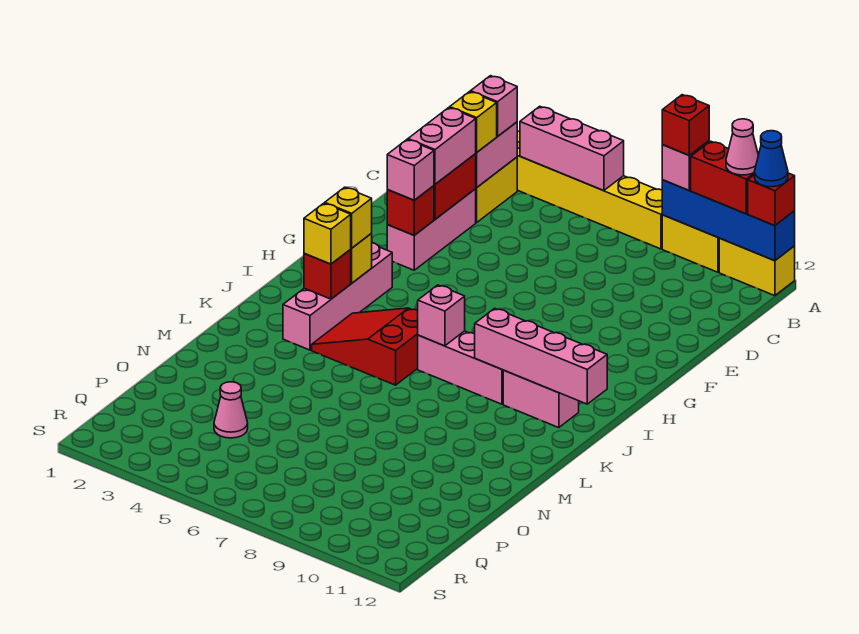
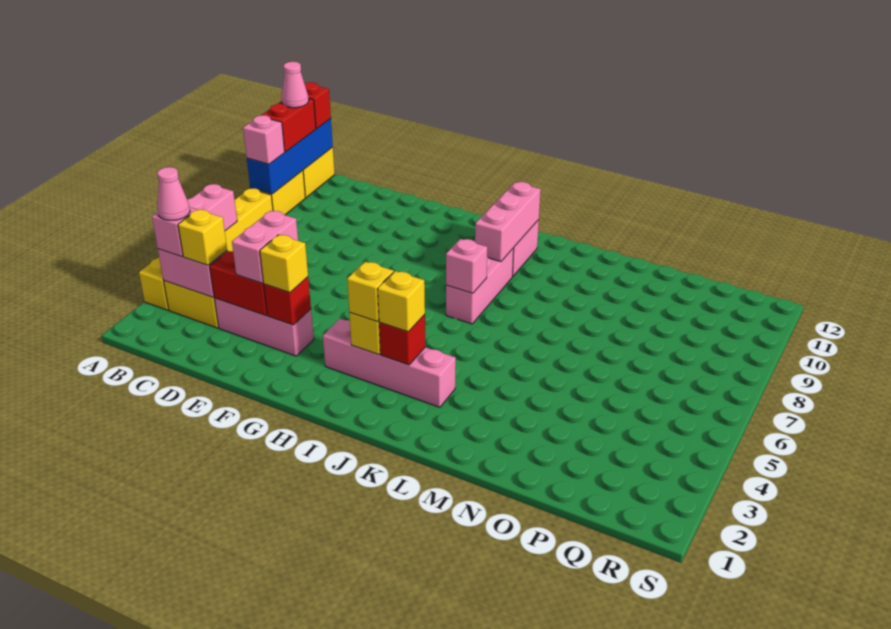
red 1x1 brick [662,95,709,155] -> none
blue 1x1 cone [754,131,788,187] -> none
pink 1x2 brick [408,108,476,184] -> pink 1x2 brick turned to [232,211,298,283]
pink 1x1 brick [387,140,434,200] -> yellow 1x1 brick [260,235,308,293]
red 2x3 slope [312,308,418,385] -> none
pink 1x4 brick [474,308,607,404] -> pink 1x3 brick [475,182,541,262]
pink 1x1 cone [214,382,248,438] -> pink 1x1 cone moved to [157,167,190,220]

